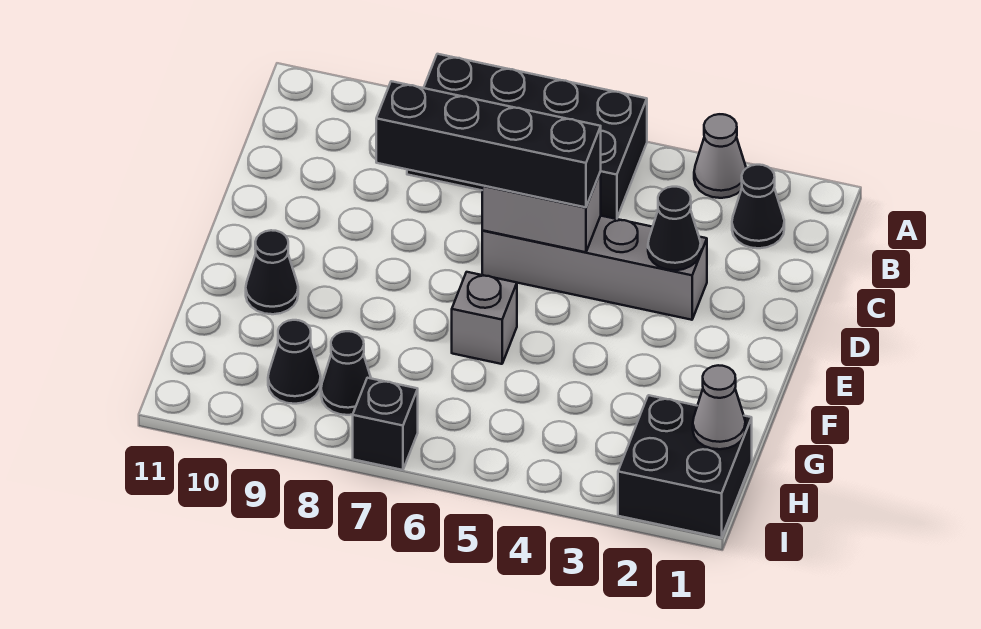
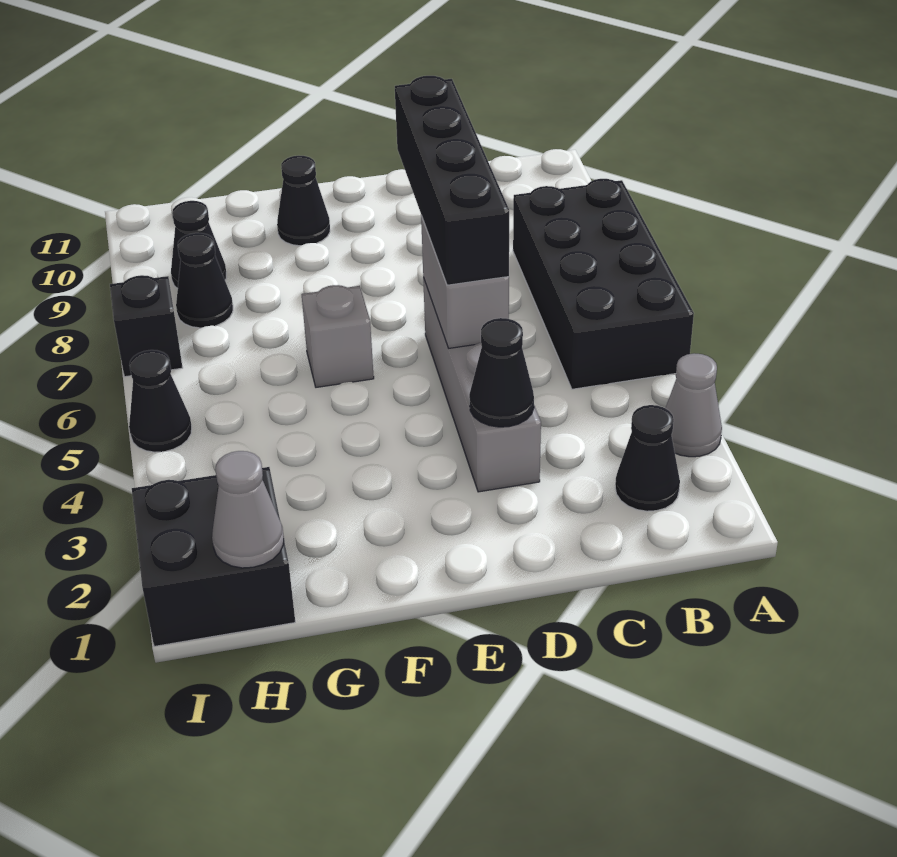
none -> black 1x1 cone [129,350,192,452]

